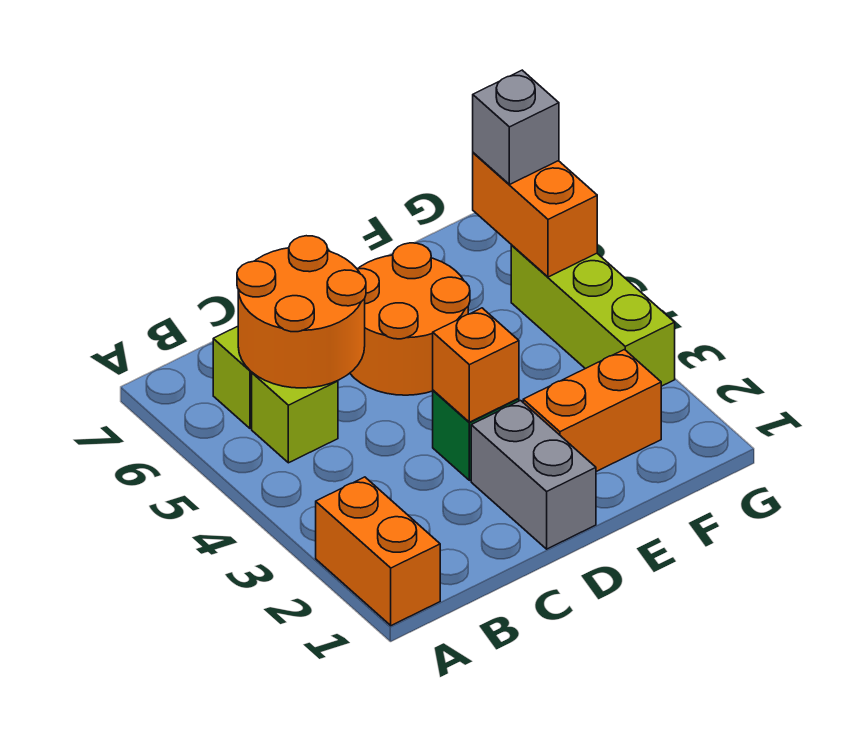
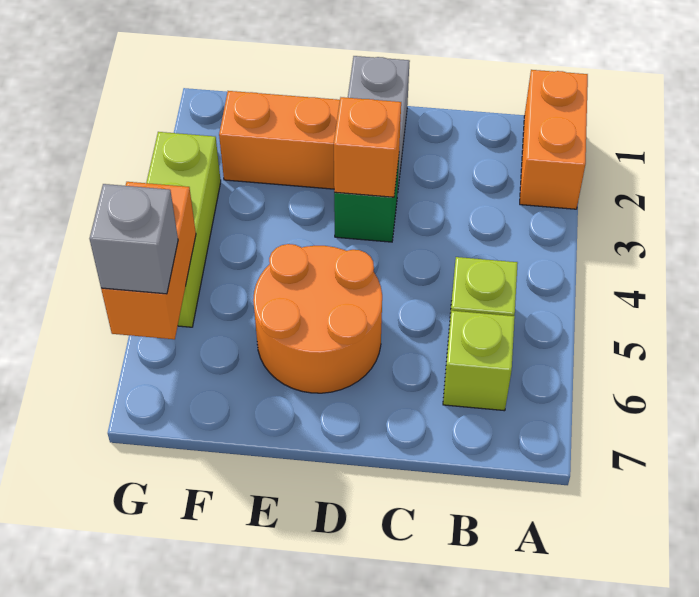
orange 2x2 round brick [237,236,366,388] -> none

